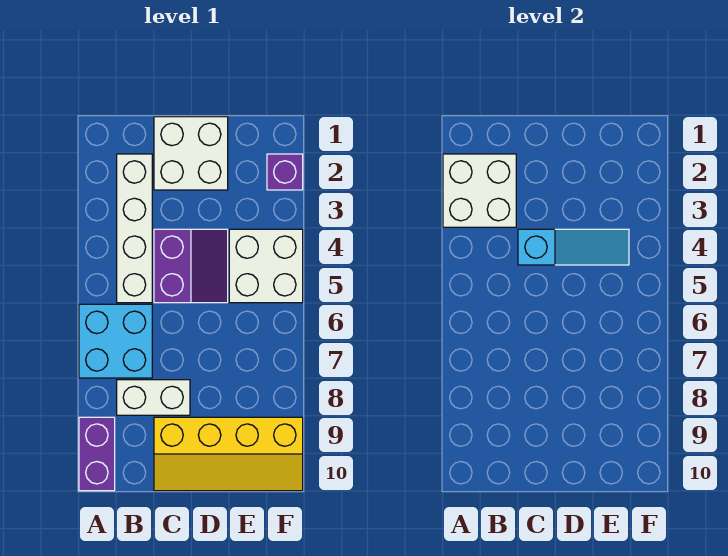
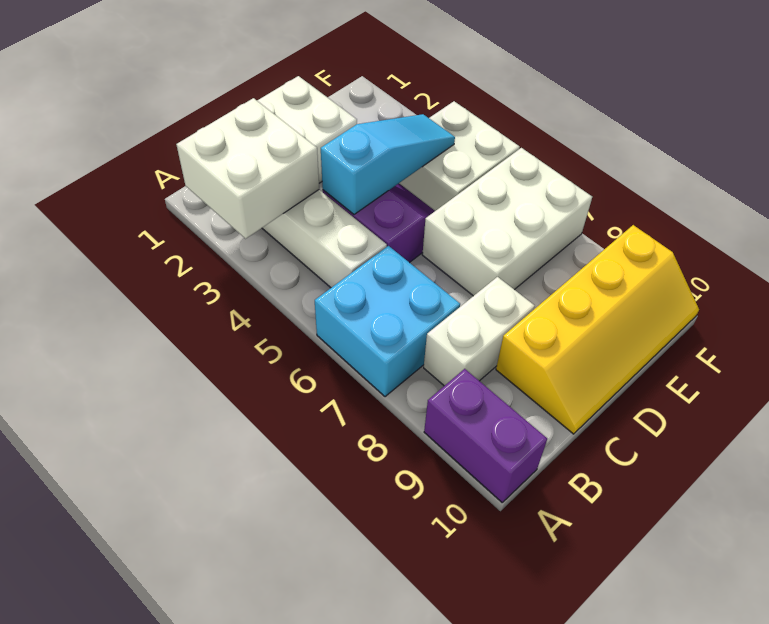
none -> white 2x3 brick [422,148,592,296]
purple 1x1 brick [267,154,303,190] -> none

